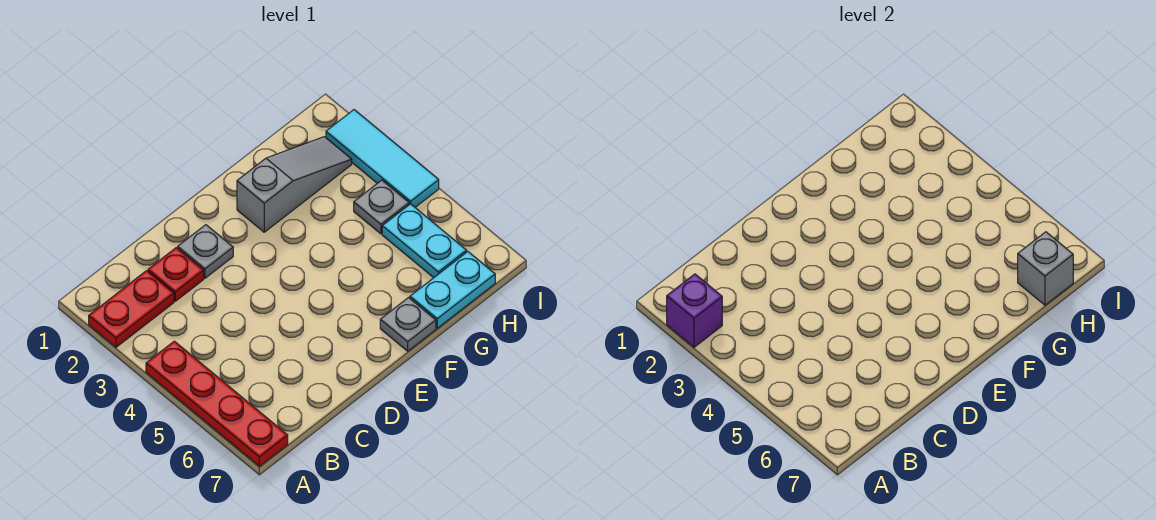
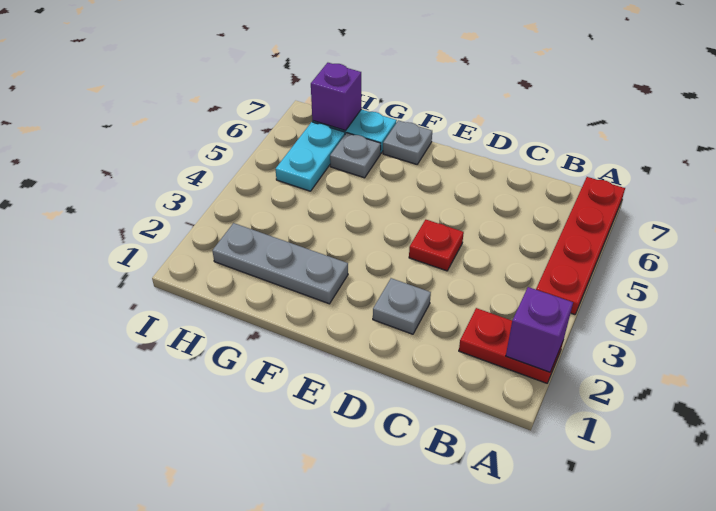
red 1x1 plate [148,248,204,301] -> red 1x1 plate moved to [409,220,464,271]
grey 1x3 slope [237,137,352,232] -> grey 1x3 plate [212,223,348,304]
grey 1x1 plate [354,180,409,234] -> grey 1x1 plate moved to [330,133,381,178]
grey 1x1 brick [1018,232,1073,305] -> purple 1x1 brick [311,63,361,130]
cyan 1x3 tile [326,110,439,207] -> none

